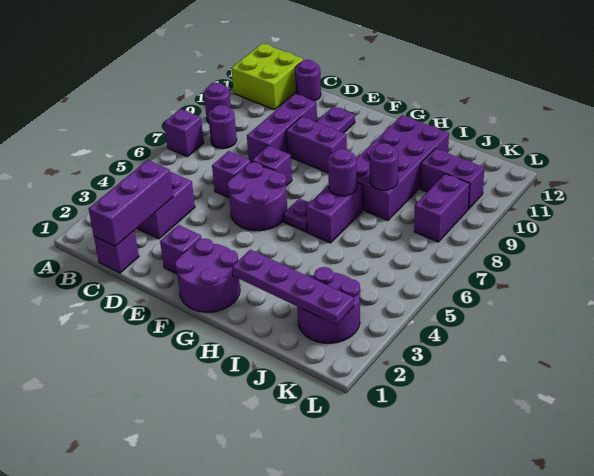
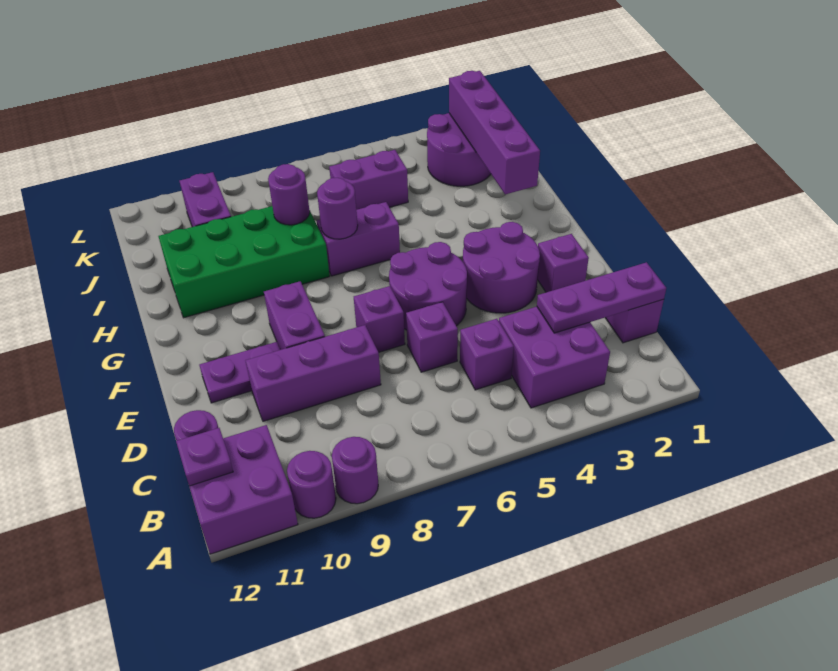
purple 1x1 brick [164,109,204,157] -> purple 1x1 brick moved to [460,319,514,390]
lime 2x2 brick [232,43,304,110] -> purple 2x2 brick [189,425,298,554]
purple 1x1 round brick [208,105,237,149] -> purple 1x1 round brick moved to [287,451,336,518]
purple 1x3 brick [89,160,173,246] -> purple 1x3 plate [537,262,666,333]
purple 2x2 round brick [175,239,240,312] -> purple 2x2 round brick moved to [463,222,540,313]
purple 1x1 plate [283,198,309,232] -> purple 1x1 plate moved to [176,428,233,486]
purple 1x4 plate [232,250,354,325] -> purple 1x4 brick [449,71,540,194]
purple 2x4 brick [356,115,449,220] -> green 2x4 brick [158,206,330,318]
purple 1x2 brick [414,174,470,242] -> purple 1x2 brick moved to [329,150,408,210]

